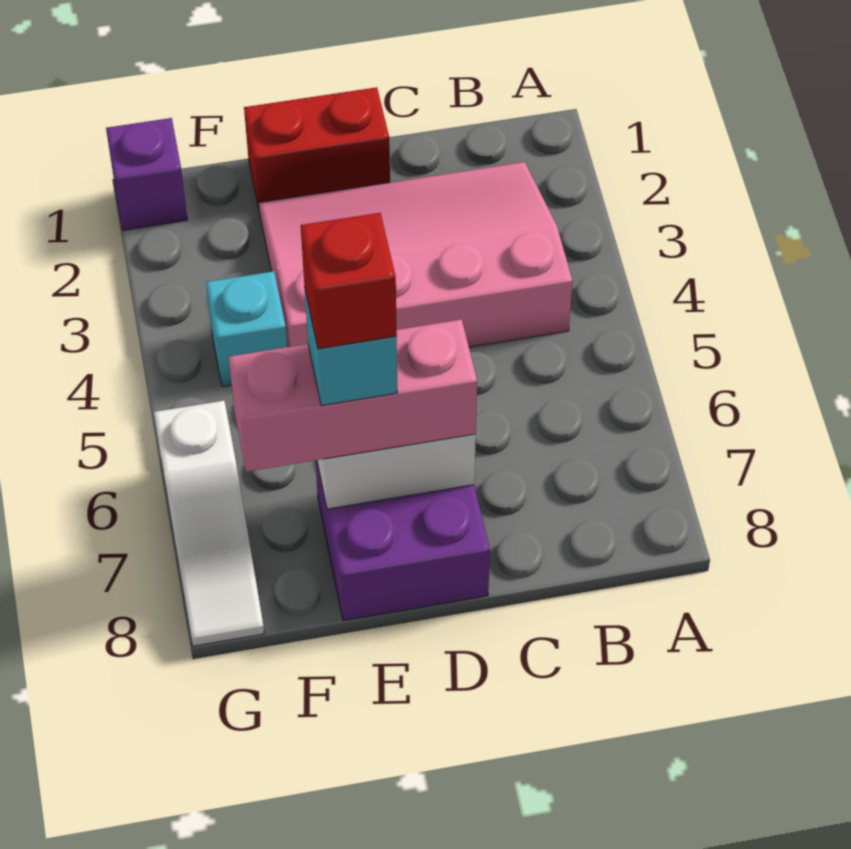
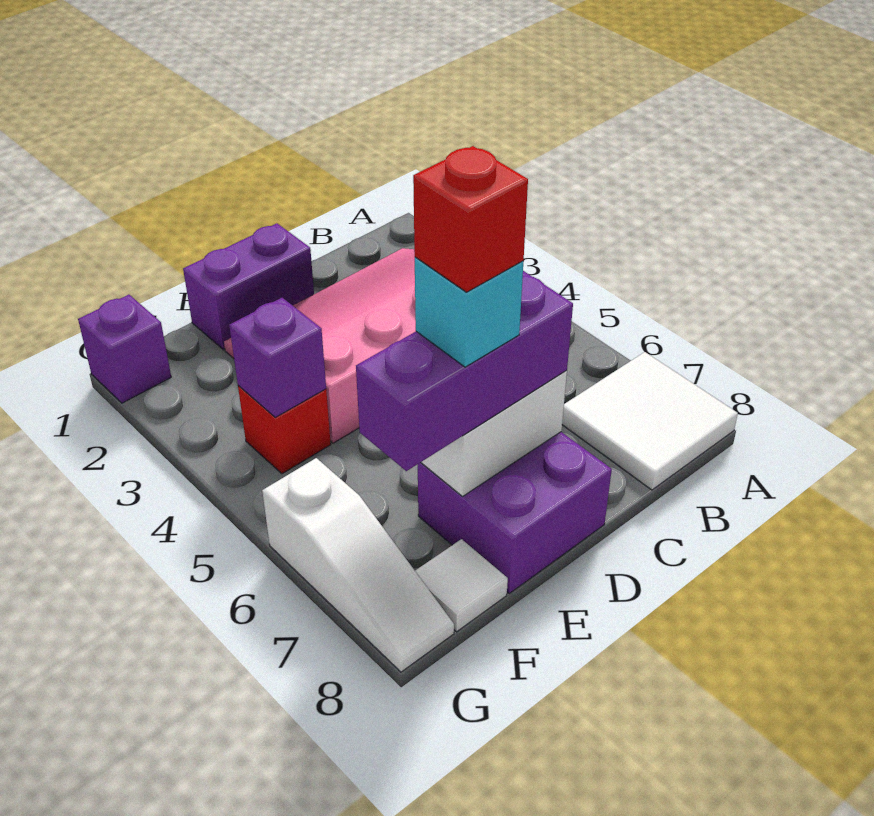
none -> white 2x2 tile [562,352,738,490]
red 1x2 brick [244,87,390,208] -> purple 1x2 brick [183,223,314,350]
pink 1x3 brick [229,320,477,472] -> purple 1x3 brick [356,271,573,471]
cyan 1x1 brick [206,271,287,387] -> red 1x1 brick [238,386,331,474]
none -> purple 1x1 brick [229,298,326,417]
none -> white 1x1 tile [415,539,508,632]

